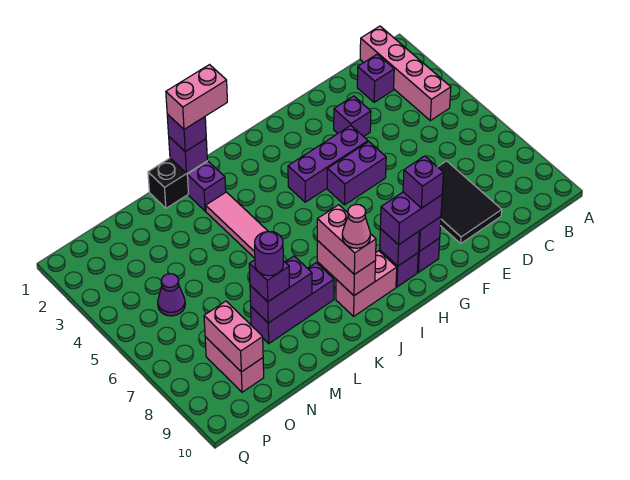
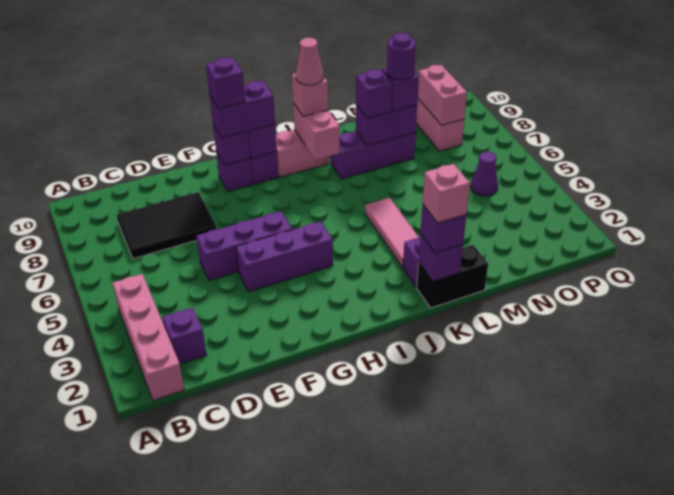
black 2x3 tile [438,161,502,243] -> black 2x3 tile turned to [117,192,217,259]
purple 1x1 brick [334,96,371,137] -> purple 1x1 brick moved to [356,69,393,118]
purple 1x2 brick [327,142,386,205] -> purple 1x3 brick [196,211,292,280]
pink 1x2 brick [166,65,227,129] -> pink 1x1 brick [423,164,470,223]
pink 1x2 brick [317,205,376,274] -> pink 1x1 brick [292,73,328,116]

